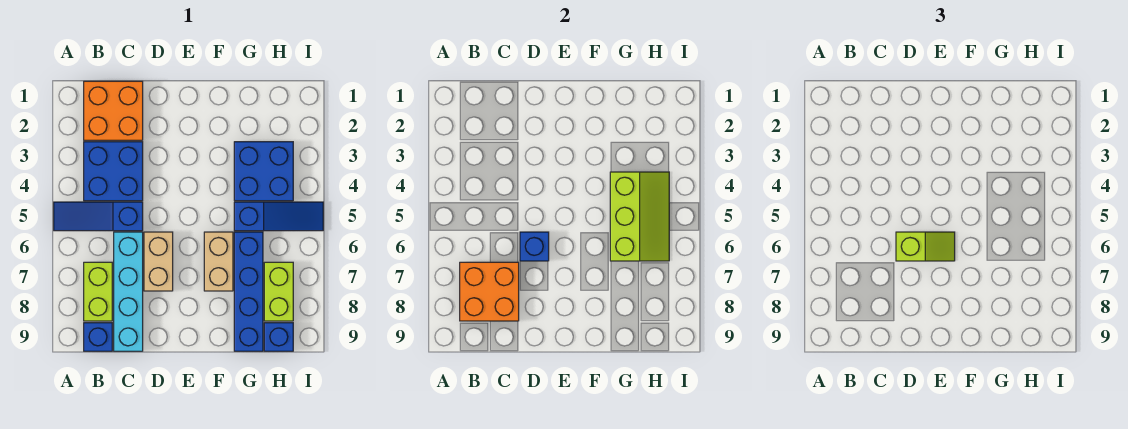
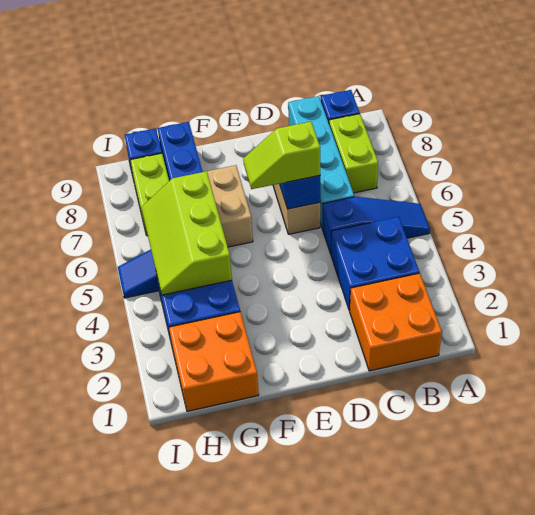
orange 2x2 brick [460,262,519,321] -> orange 2x2 brick moved to [169,312,259,411]

